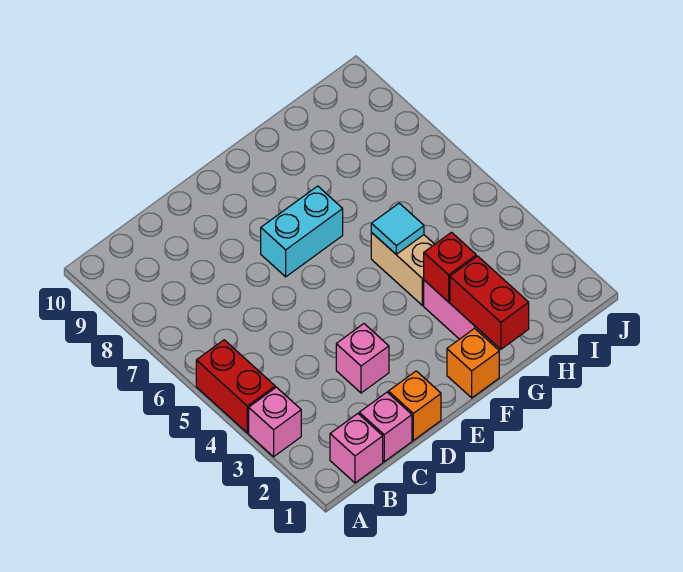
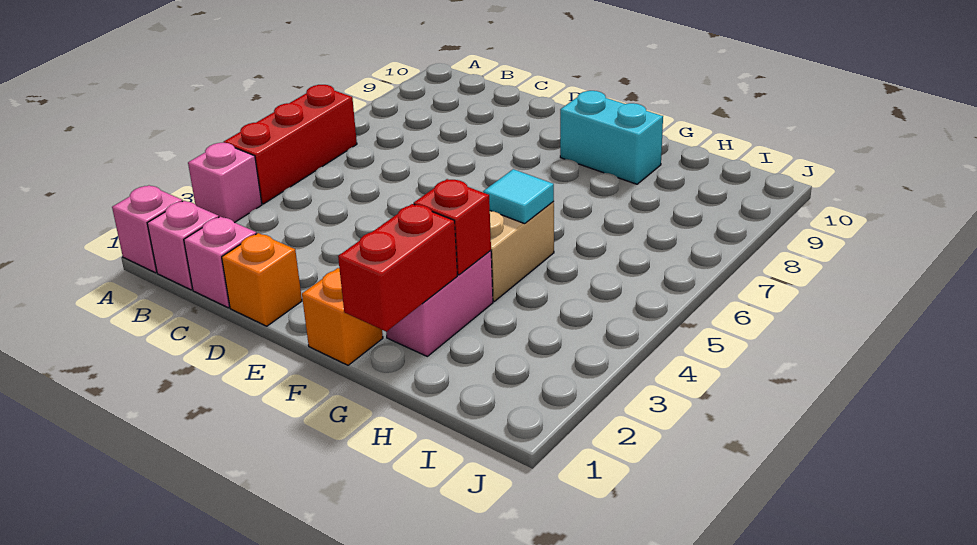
red 1x2 brick [196,340,275,433] -> red 1x3 brick [224,85,357,204]
pink 1x1 brick [336,324,389,393] -> pink 1x1 brick moved to [112,185,182,273]
cyan 1x2 brick [261,186,343,277] -> cyan 1x2 brick moved to [560,91,663,184]

